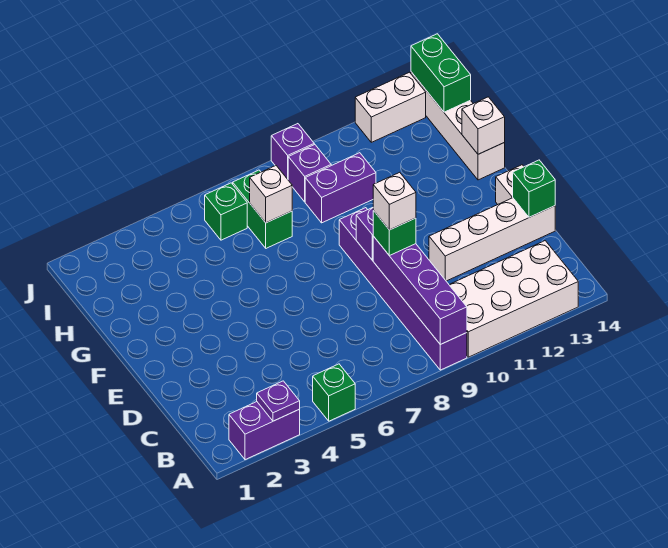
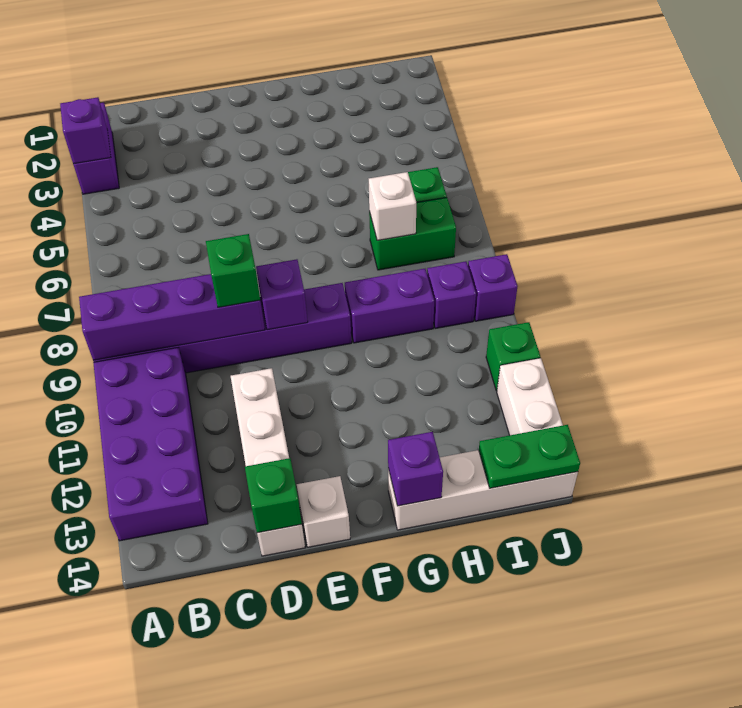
purple 1x1 plate [257,381,300,421] -> purple 1x1 brick [60,97,111,164]
green 1x1 brick [313,364,355,421] -> green 1x1 brick moved to [486,322,540,391]
white 2x4 brick [449,241,578,357] -> purple 2x4 brick [93,347,208,541]
white 1x1 brick [373,172,416,230] -> none
white 1x1 brick [462,97,505,154] -> purple 1x1 brick [388,432,443,506]
purple 1x2 brick [305,153,376,223] -> purple 1x2 brick turned to [345,269,434,343]
green 1x2 brick [411,34,471,112] -> green 1x2 plate [479,425,580,488]

